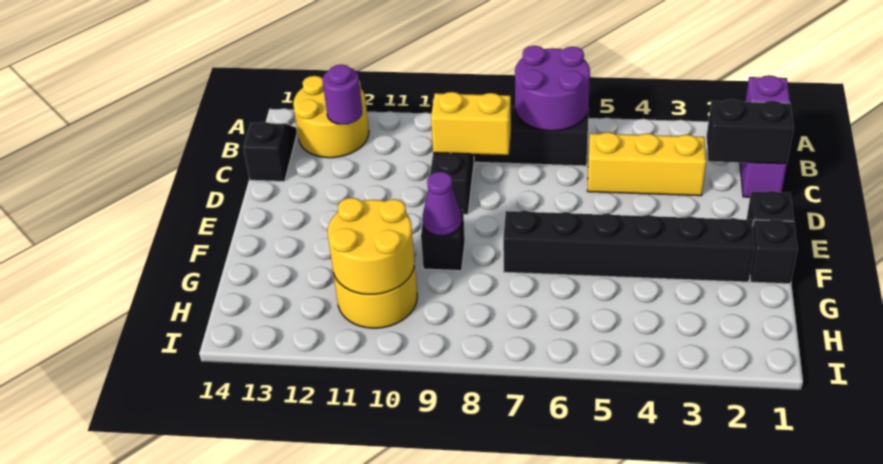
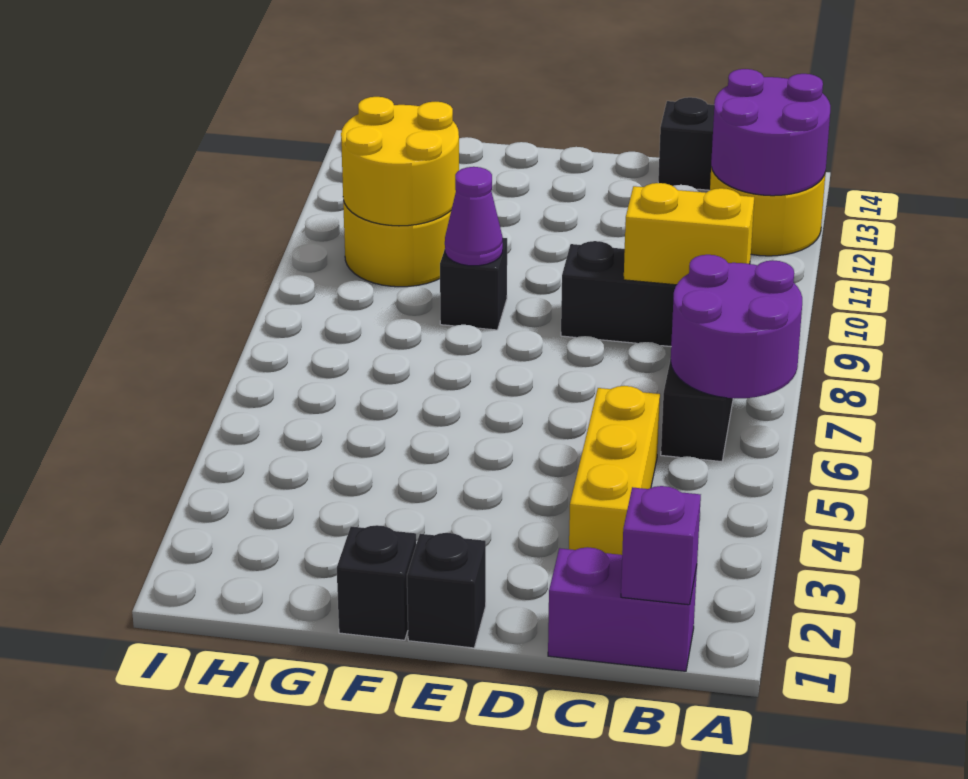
purple 1x1 round brick [323,65,362,125] -> purple 2x2 round brick [711,69,830,196]
black 1x2 brick [707,99,794,164] -> none
yellow 1x2 brick [431,92,511,155] -> yellow 1x2 brick turned to [624,183,754,285]
black 1x6 brick [503,211,754,282] -> none

